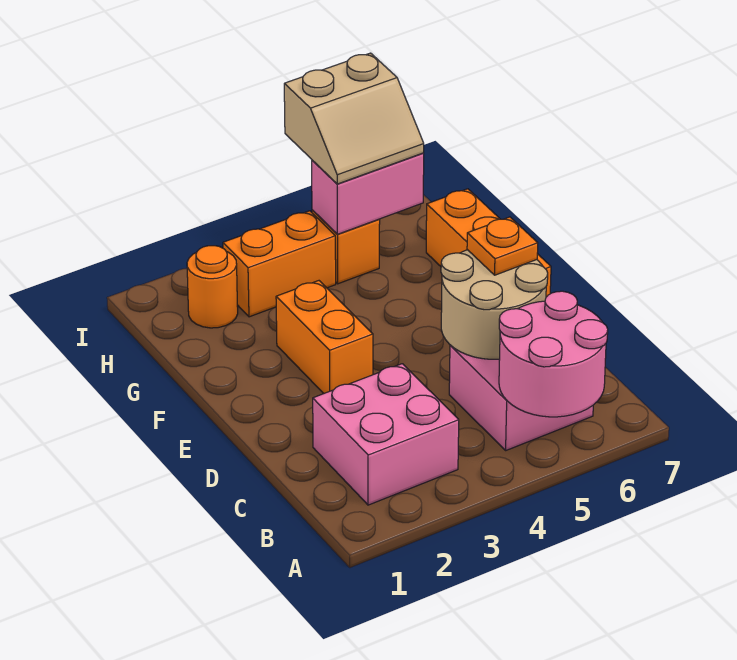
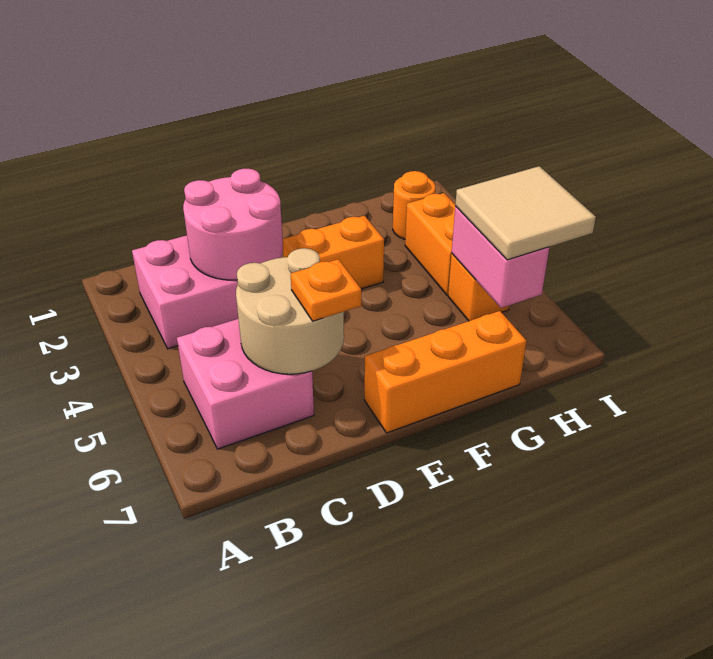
pink 2x2 round brick [499,291,608,417] -> pink 2x2 round brick moved to [183,169,283,280]
tan 2x2 slope [284,53,424,184] -> tan 2x2 tile [455,166,596,260]

